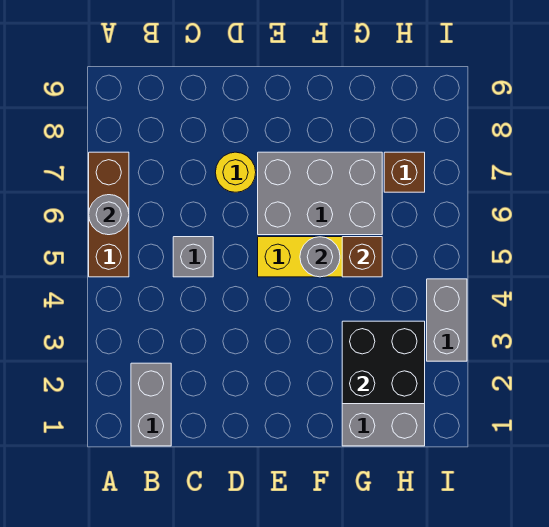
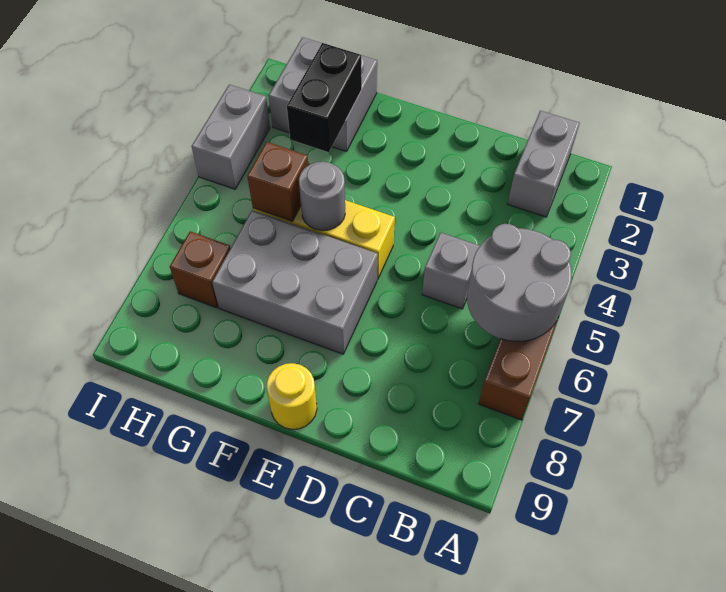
grey 1x1 round brick [89,195,129,235] -> grey 2x2 round brick [467,224,572,341]
yellow 1x1 round brick [215,152,256,192] -> yellow 1x1 round brick moved to [267,363,317,429]
black 2x2 brick [342,321,425,404] -> black 1x2 brick [287,43,362,152]

